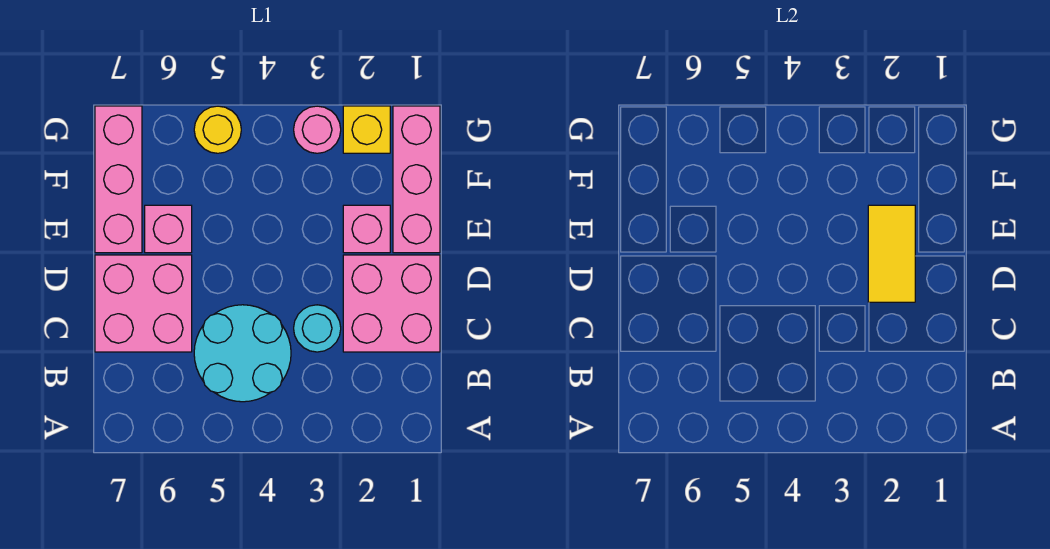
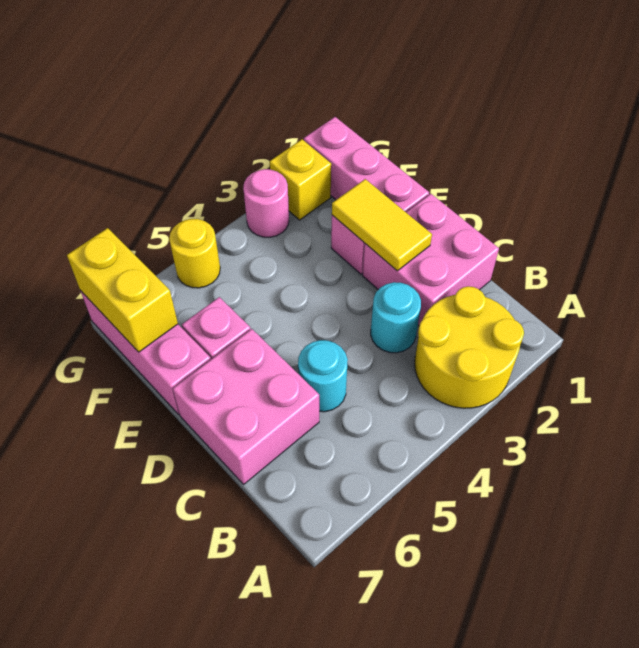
none -> yellow 2x2 round brick [415,286,524,408]
cyan 2x2 round brick [194,305,291,402] -> cyan 1x1 round brick [298,340,348,412]
none -> yellow 1x2 brick [67,228,178,352]

